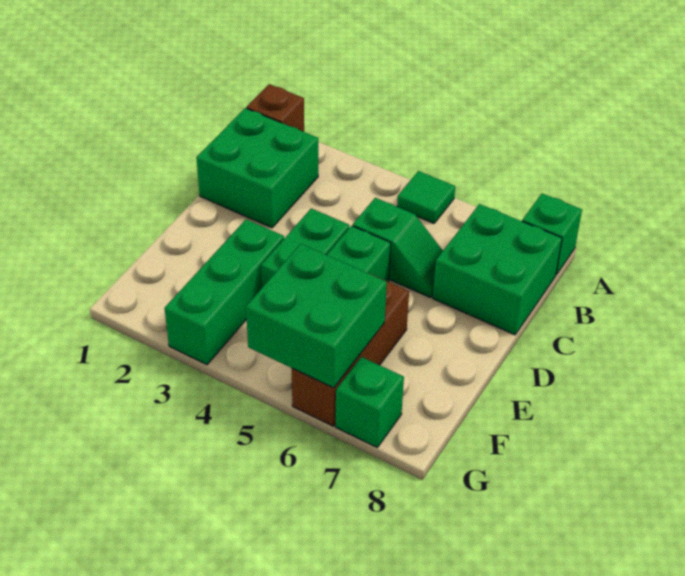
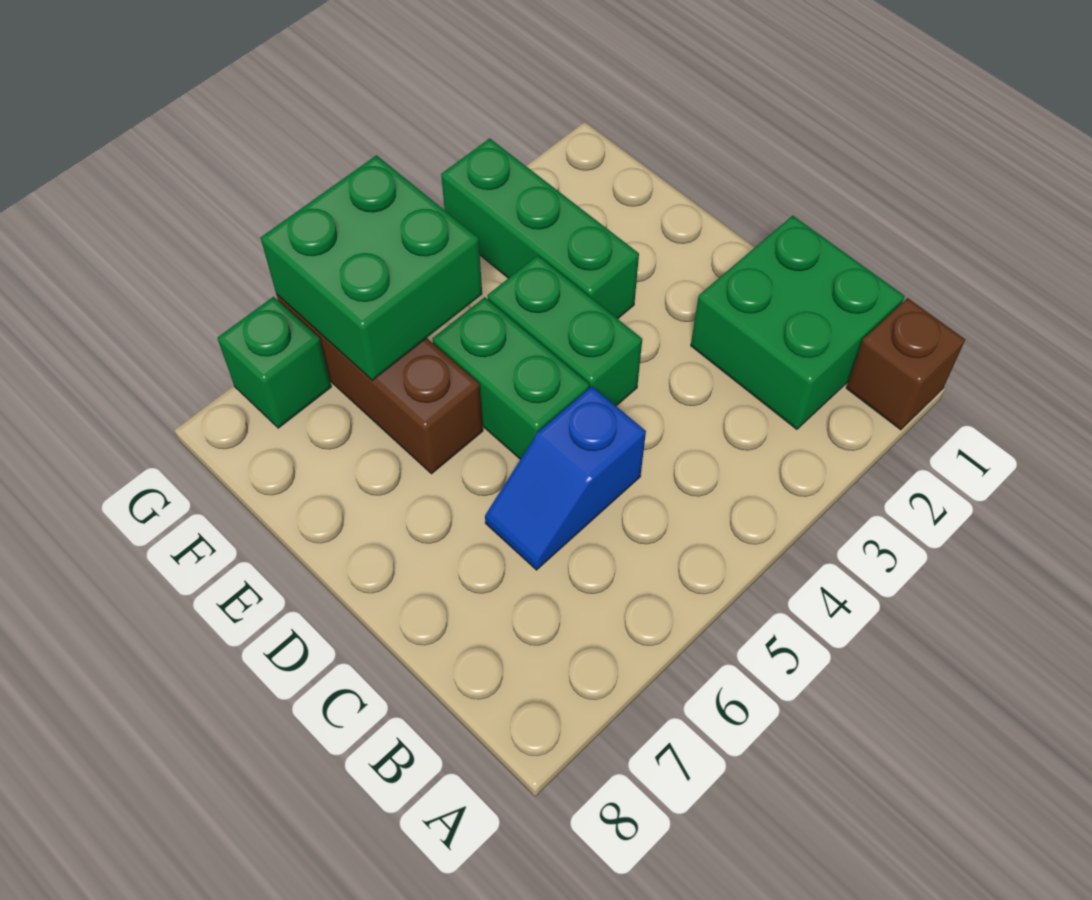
green 1x1 tile [397,171,455,224] -> none
green 1x1 brick [522,194,582,275] -> none
green 2x2 brick [433,204,562,335] -> none
green 1x2 slope [353,198,443,298] -> blue 1x2 slope [485,386,646,570]

